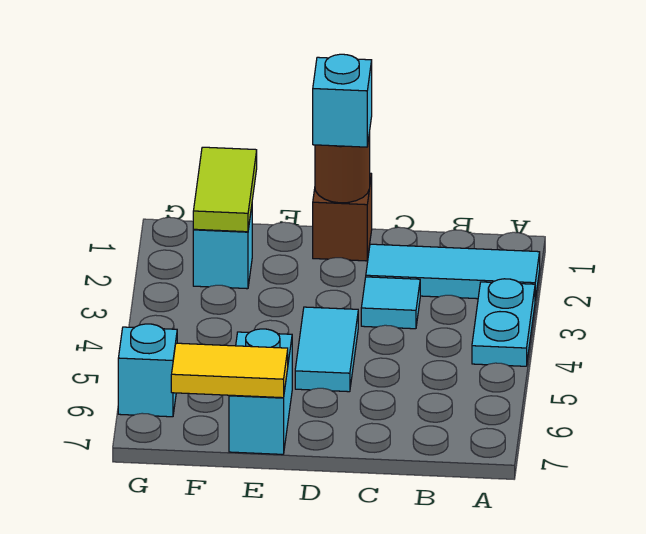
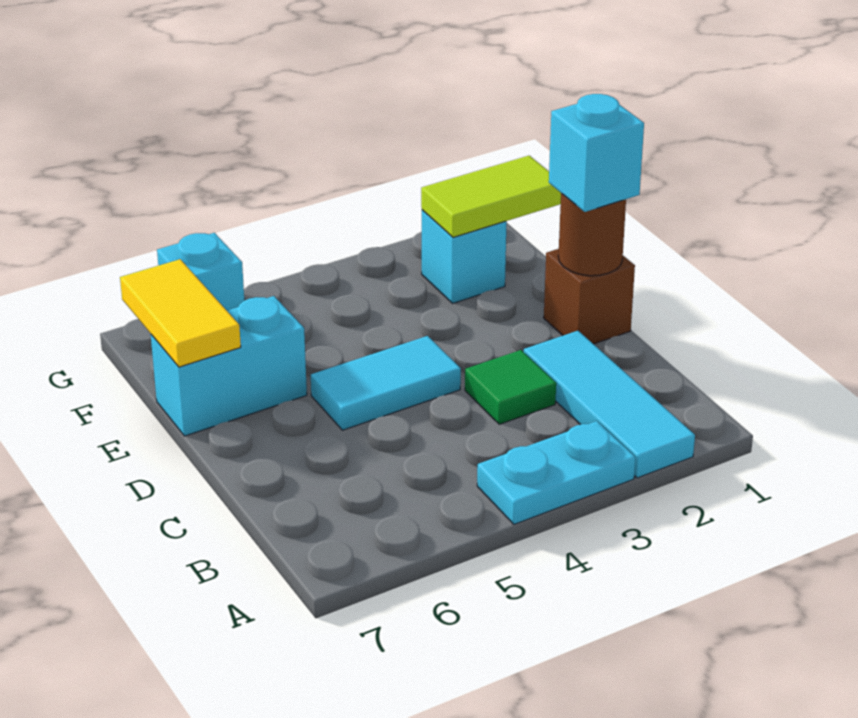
cyan 1x1 tile [361,277,420,329] -> green 1x1 tile [465,350,556,424]

